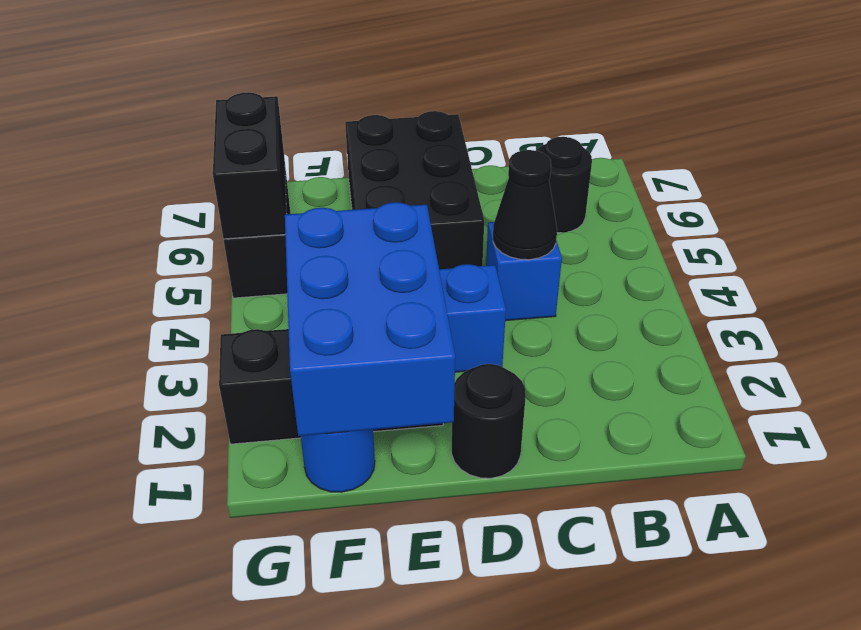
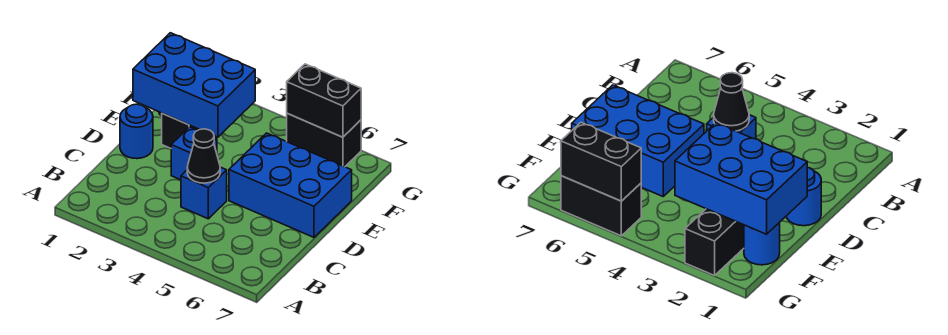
black 1x1 round brick [536,137,592,233] -> none
black 1x1 round brick [451,364,526,478] -> blue 1x1 round brick [120,104,153,159]
black 2x3 brick [345,111,484,269] -> blue 2x3 brick [229,133,352,237]

